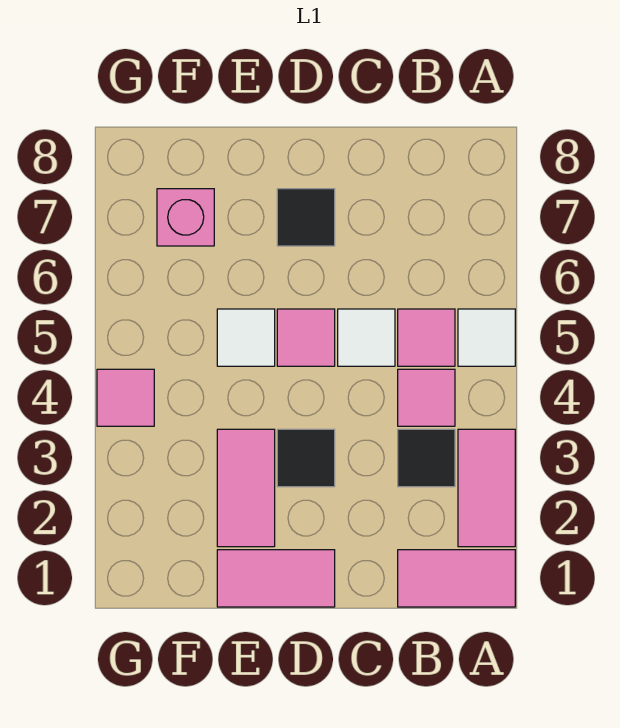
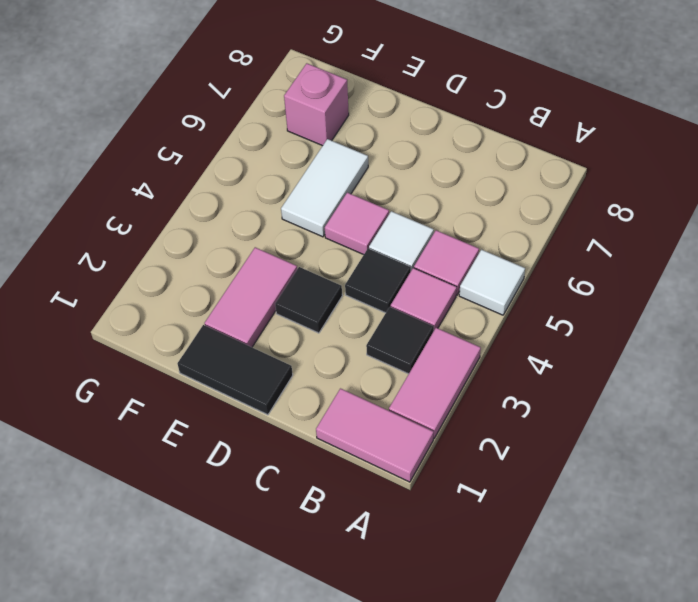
pink 1x2 tile [217,550,335,607] -> black 1x2 tile [178,325,293,415]
black 1x1 tile [277,189,335,246] -> black 1x1 tile moved to [345,249,411,313]
white 1x1 tile [217,309,275,366] -> white 1x2 tile [281,139,368,237]
pink 1x1 tile [97,369,154,426] -> none

